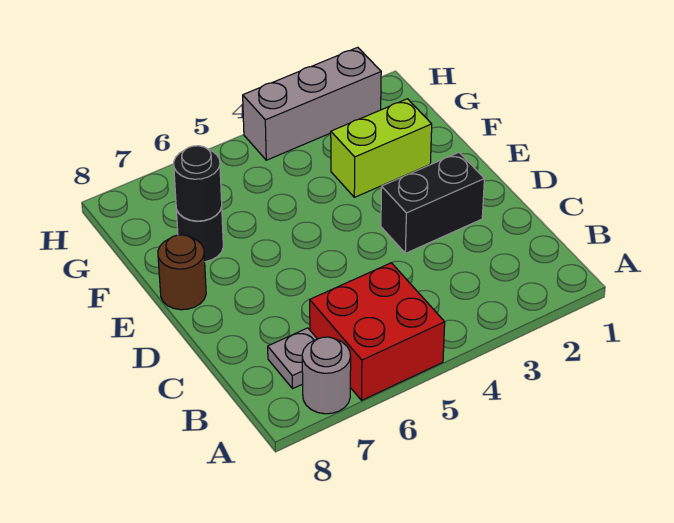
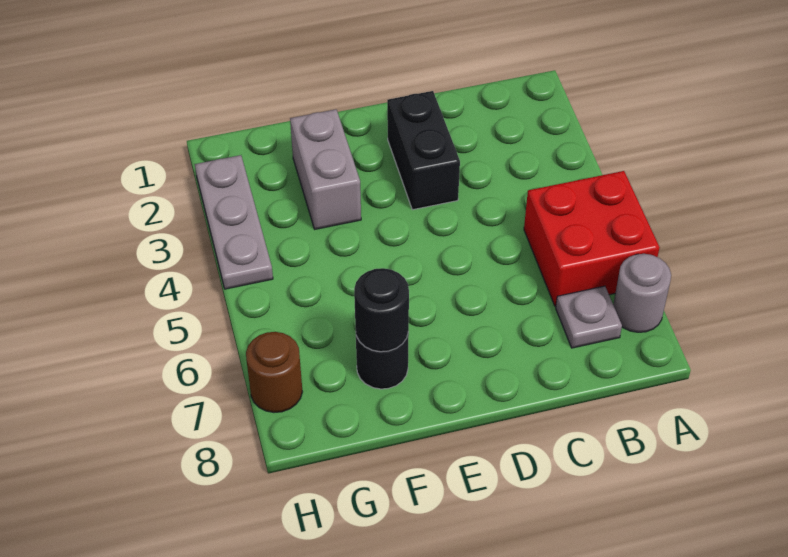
brown 1x1 round brick [158,235,206,310] -> brown 1x1 round brick moved to [246,332,302,412]
lime 1x2 brick [331,99,432,197] -> grey 1x2 brick [290,109,361,229]
grey 1x3 brick [243,47,381,160] -> grey 1x3 plate [195,155,273,289]

